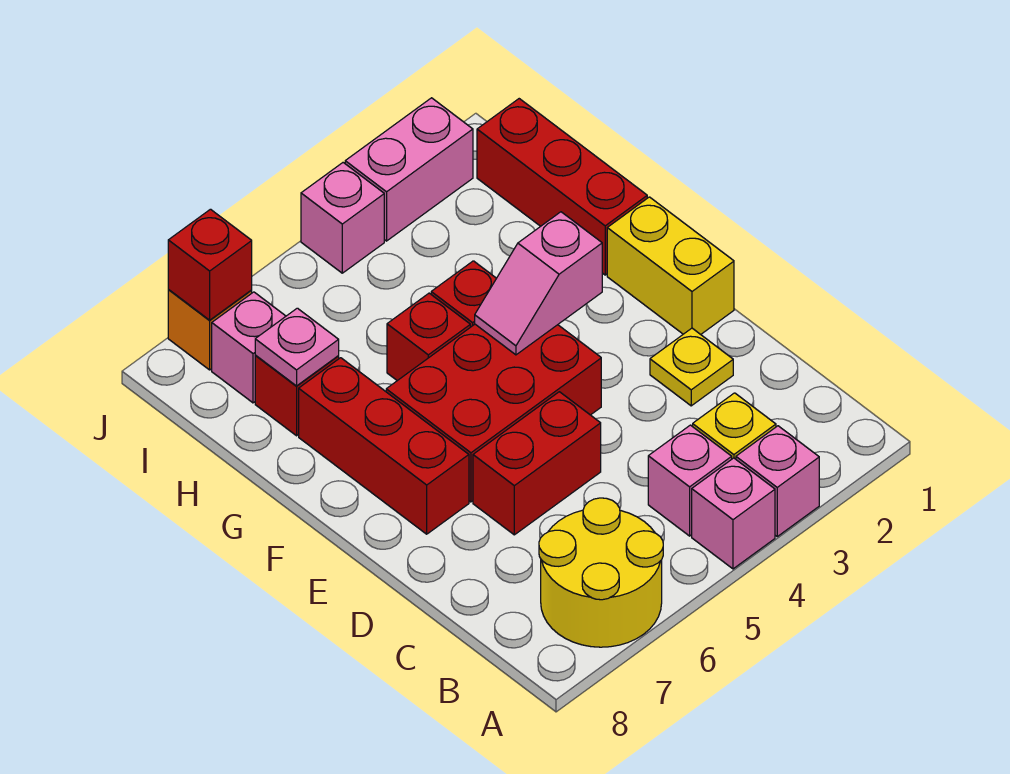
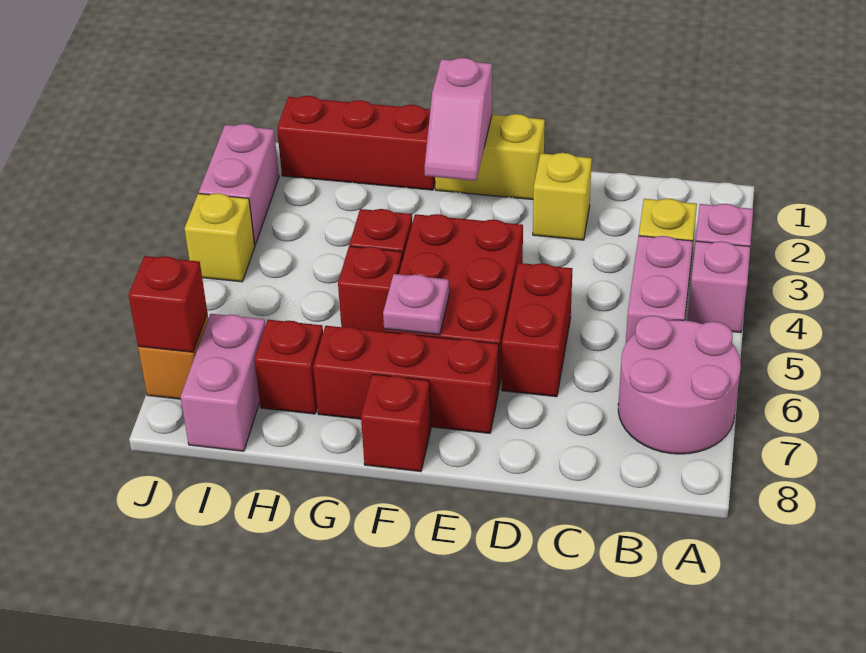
yellow 2x2 round brick [539,498,663,647] -> pink 2x2 round brick [618,315,741,454]
pink 1x1 brick [648,425,732,536] -> pink 1x2 brick [626,236,693,343]
yellow 1x1 plate [650,328,733,406] -> yellow 1x1 brick [533,153,592,240]
pink 1x2 slope [475,212,602,355] -> pink 1x2 slope moved to [425,58,492,181]
none -> red 1x1 brick [361,374,431,472]
pink 1x1 plate [255,308,339,386] -> pink 1x1 plate moved to [383,274,449,335]
pink 1x1 brick [212,292,286,403] -> pink 1x2 brick [181,314,266,451]
pink 1x1 brick [301,163,384,273] -> yellow 1x1 brick [185,193,255,282]

